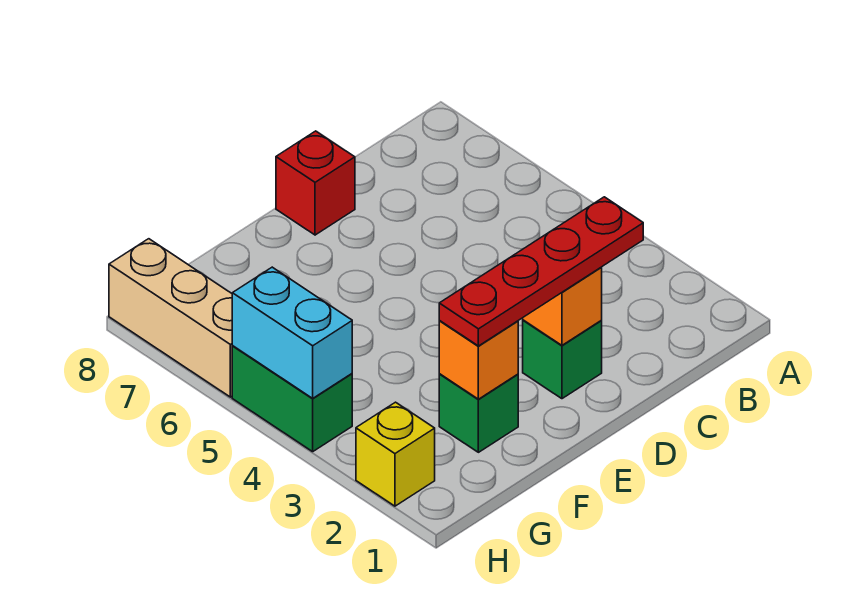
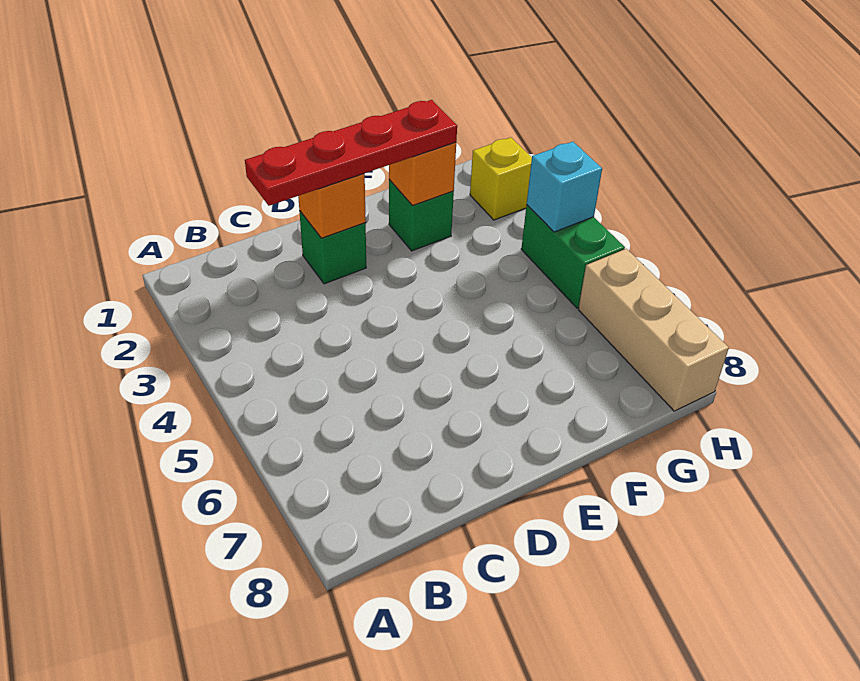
red 1x1 brick [276,131,355,235] -> none
cyan 1x2 brick [232,267,352,398] -> cyan 1x1 brick [527,142,602,232]

